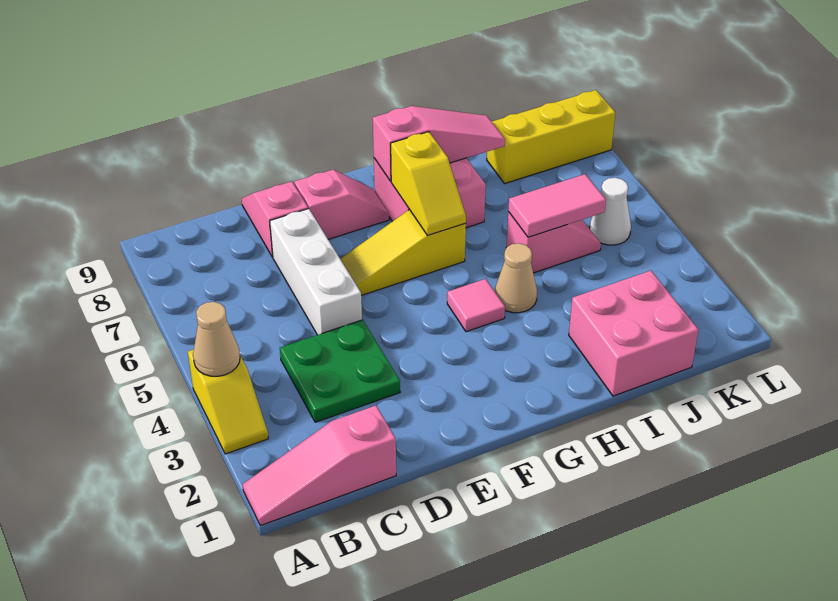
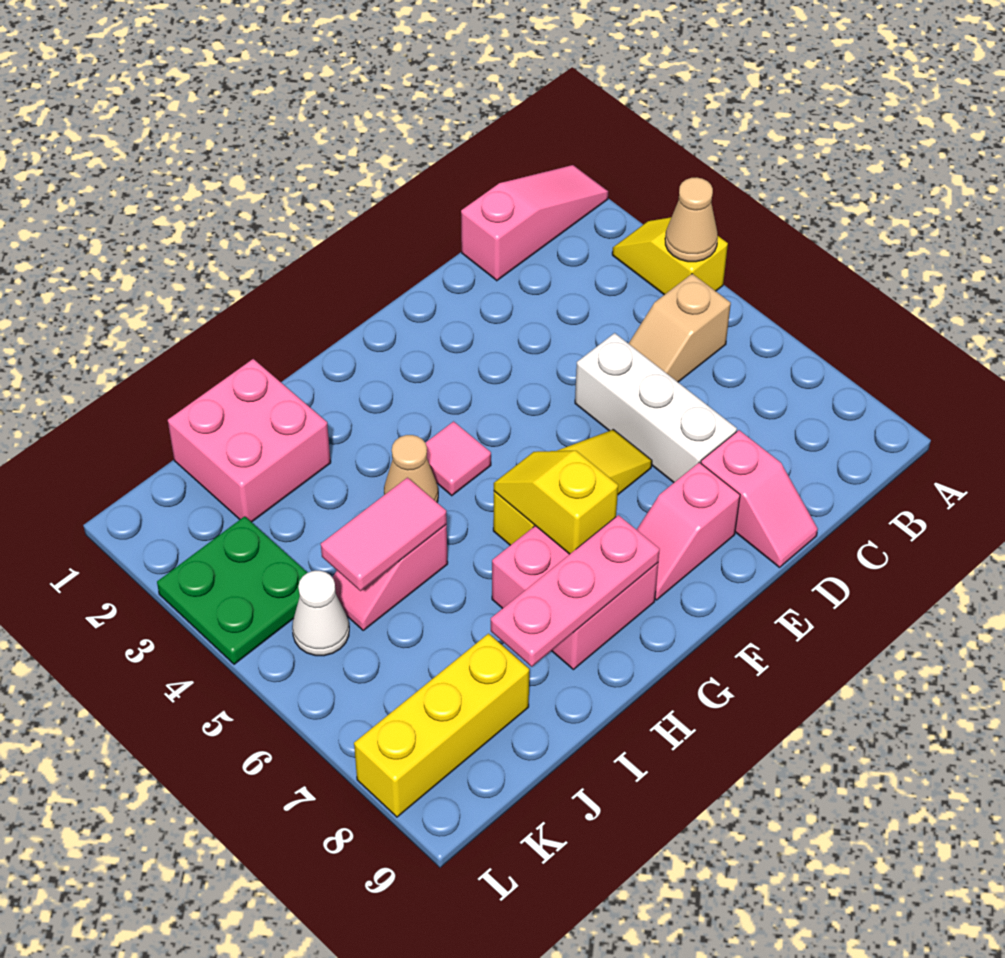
none -> tan 1x2 slope [628,274,731,382]
green 2x2 plate [280,320,400,422] -> green 2x2 plate moved to [157,516,307,664]
pink 1x3 slope [373,106,505,181] -> pink 1x3 plate [491,515,660,667]

